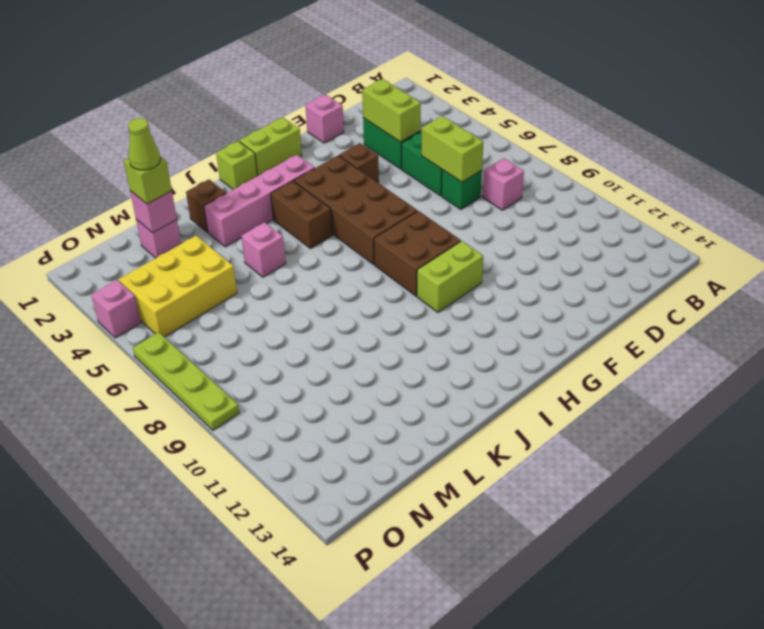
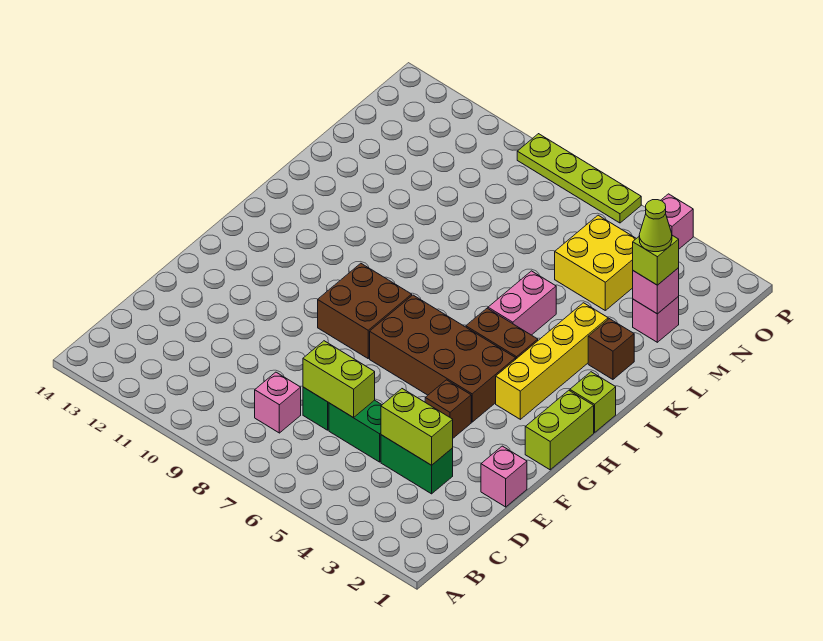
lime 1x2 brick [417,241,483,312] -> none
pink 1x4 brick [204,155,315,247] -> yellow 1x4 brick [496,303,608,419]
pink 1x1 brick [241,222,286,277] -> pink 1x2 brick [488,271,556,335]
yellow 2x3 brick [119,236,237,337] -> yellow 2x2 brick [555,215,636,310]

